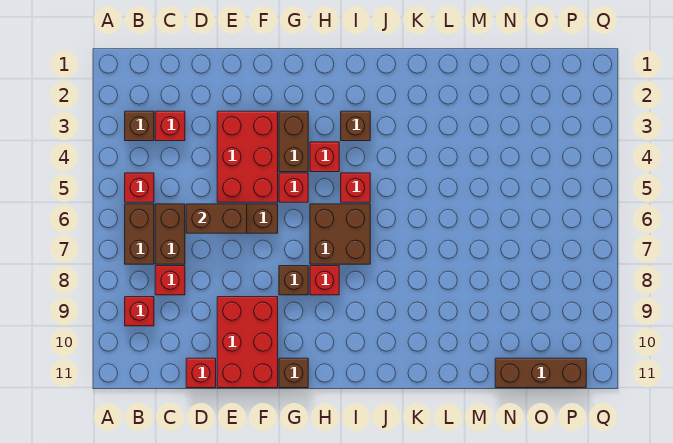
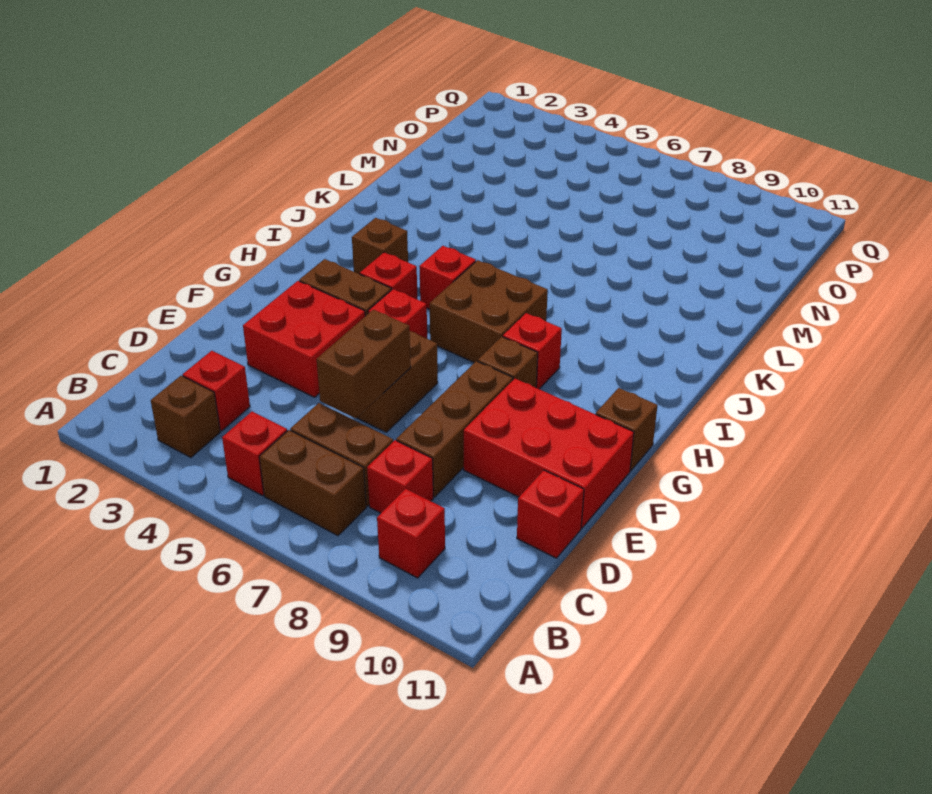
red 2x3 brick [217,111,278,202] -> red 2x2 brick [243,281,365,397]
brown 1x3 brick [495,358,586,388] -> brown 1x3 brick moved to [396,361,513,497]

